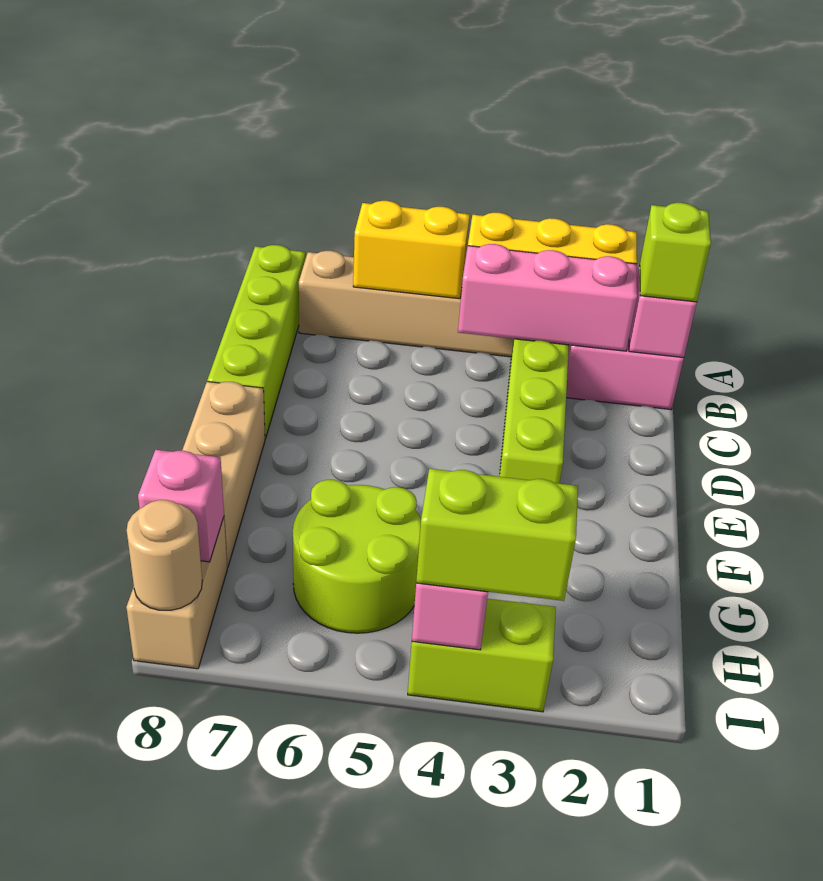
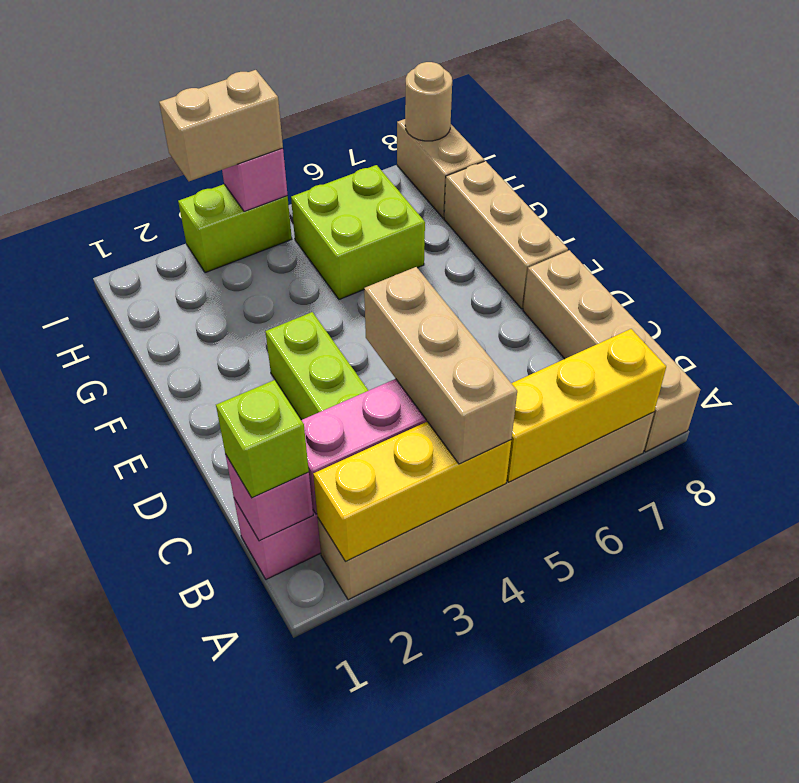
none -> tan 1x3 brick [364,267,517,464]
yellow 1x2 brick [353,201,470,299] -> yellow 1x3 brick [507,329,666,482]
lime 1x4 brick [207,245,305,439] -> tan 1x4 brick [523,250,700,452]
lime 2x2 round brick [293,480,421,633] -> lime 2x2 brick [291,165,425,300]
pink 1x1 brick [138,450,224,562] -> none
lime 1x2 brick [416,469,578,601] -> tan 1x2 brick [159,70,283,181]

